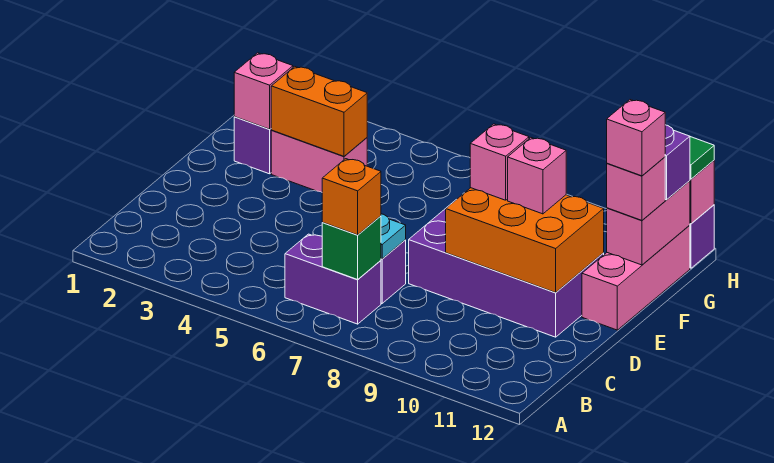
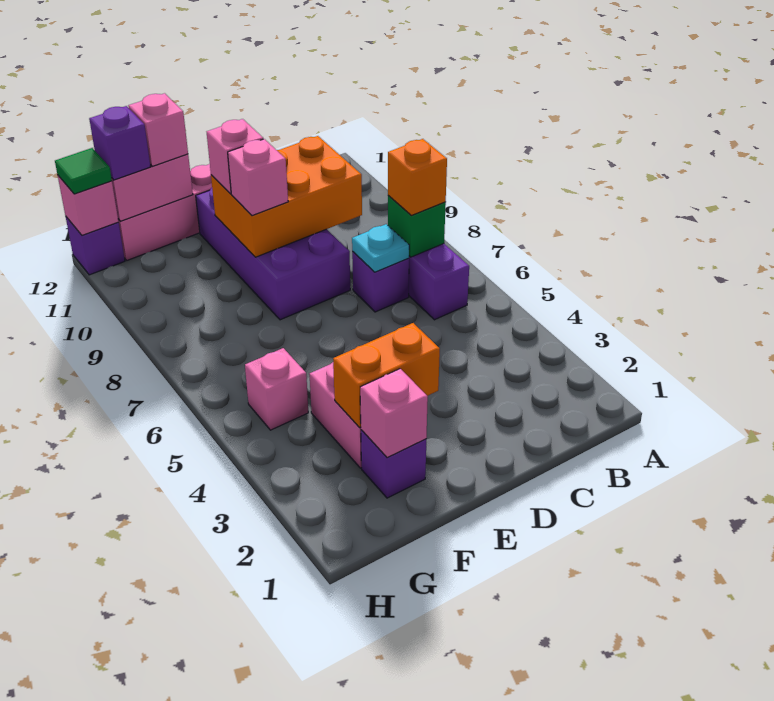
orange 2x3 brick [446,188,604,293] -> orange 2x3 brick turned to [211,136,362,257]
orange 1x2 brick [271,67,367,156] -> orange 1x2 brick turned to [333,323,440,428]
pink 1x1 brick [607,100,665,176] -> pink 1x1 brick moved to [245,348,308,430]

